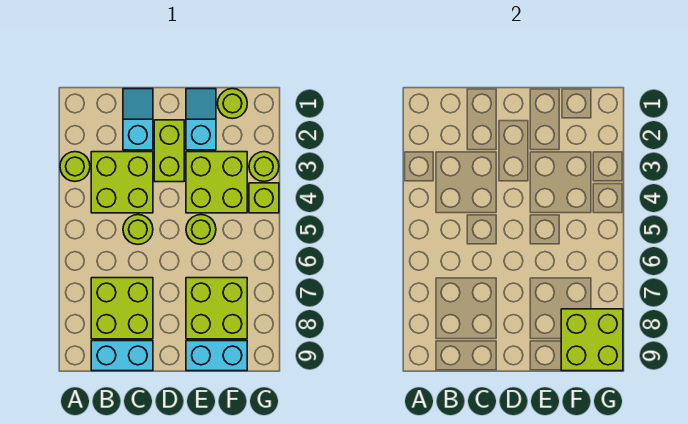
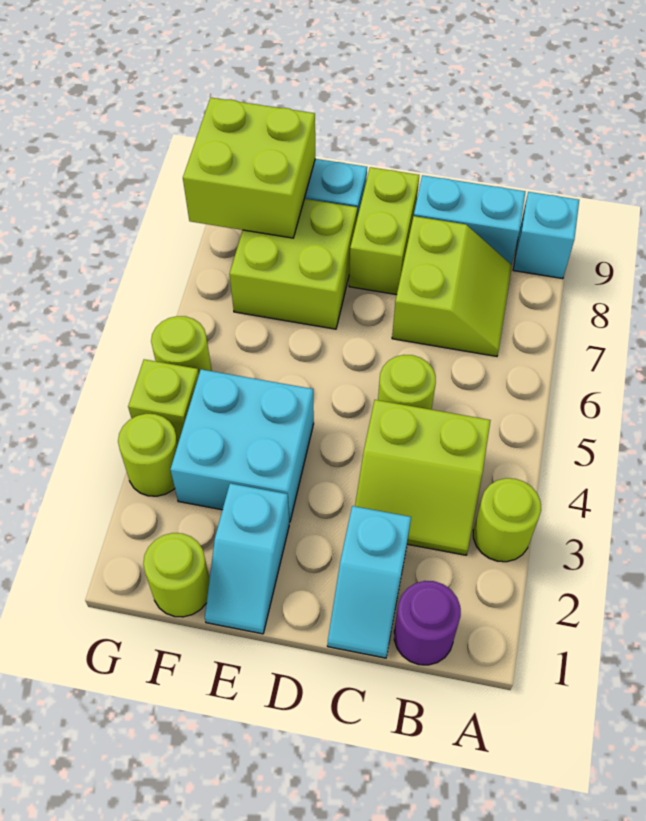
none -> cyan 1x1 brick [513,192,579,279]
none -> purple 1x1 round brick [394,581,461,665]
lime 2x2 brick [91,152,153,213] -> lime 2x2 slope [355,400,491,555]
lime 2x2 brick [91,278,153,339] -> lime 2x2 slope [392,216,512,356]
lime 1x2 brick [154,120,184,182] -> lime 1x2 brick moved to [349,167,419,295]
lime 2x2 brick [186,152,247,213] -> cyan 2x2 brick [170,369,314,522]
lime 1x1 round brick [186,215,216,244] -> lime 1x1 round brick moved to [151,316,212,373]

